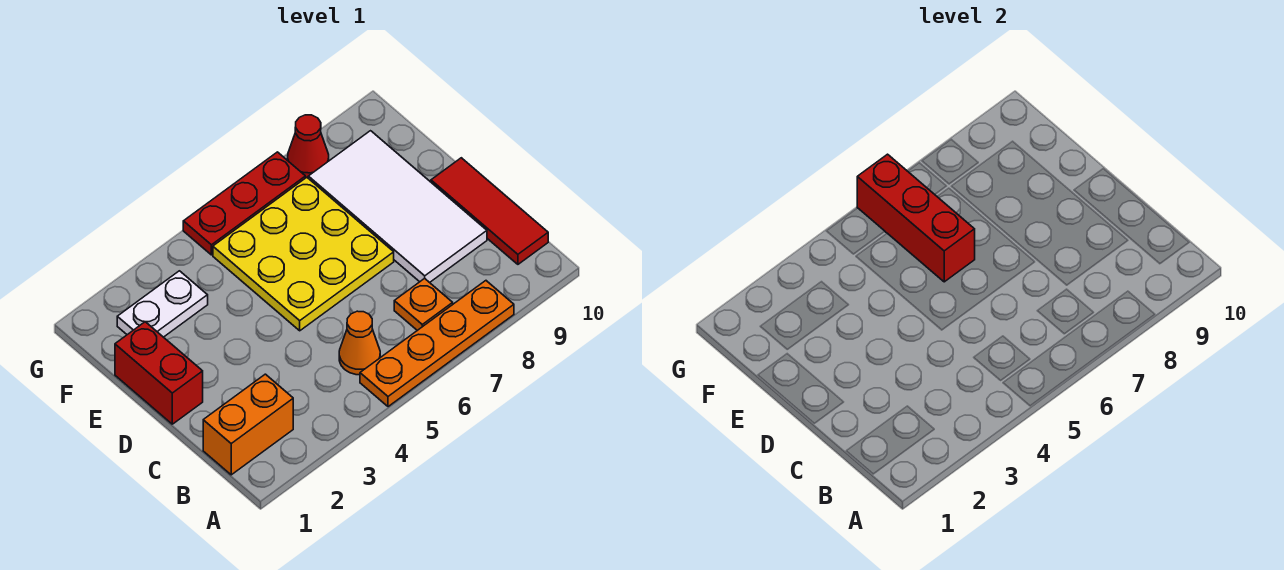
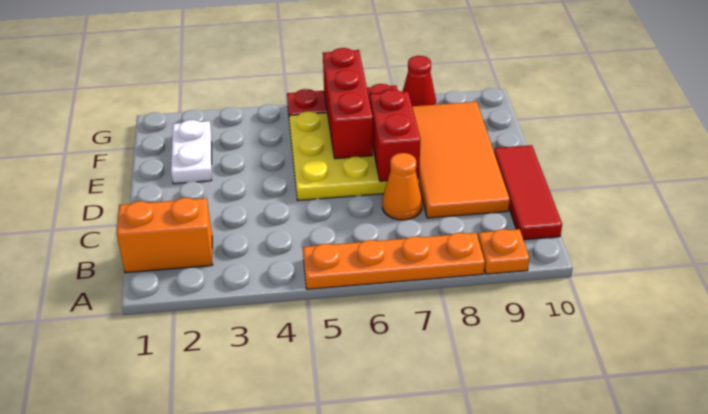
orange 1x1 cone [339,311,380,375] -> orange 1x1 cone moved to [382,153,422,220]
orange 1x1 plate [394,278,453,330] -> orange 1x1 plate moved to [478,229,530,274]
white 2x4 tile [308,131,487,283] -> orange 2x4 tile [412,102,510,218]
red 1x2 brick [115,322,203,424] -> red 1x2 brick moved to [370,90,421,181]
white 1x2 plate [117,271,208,337] -> white 1x2 plate turned to [171,120,212,184]

